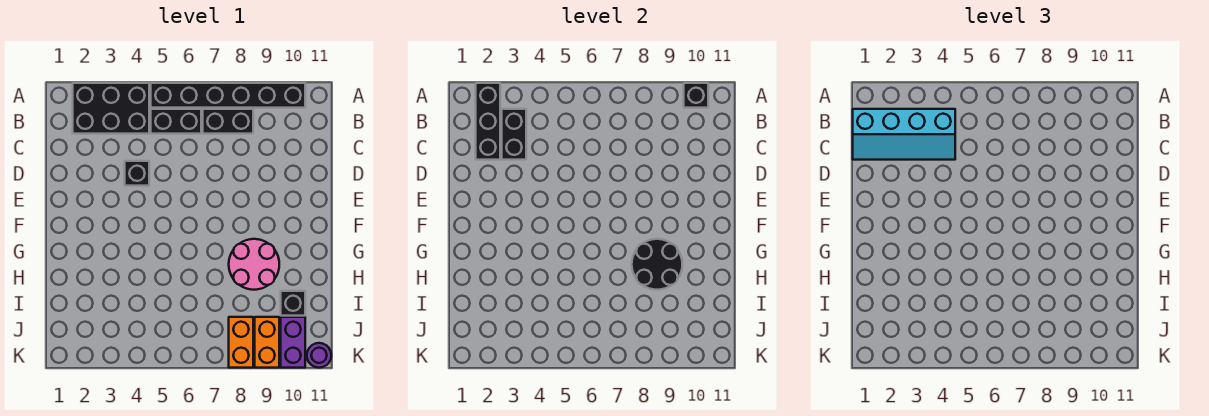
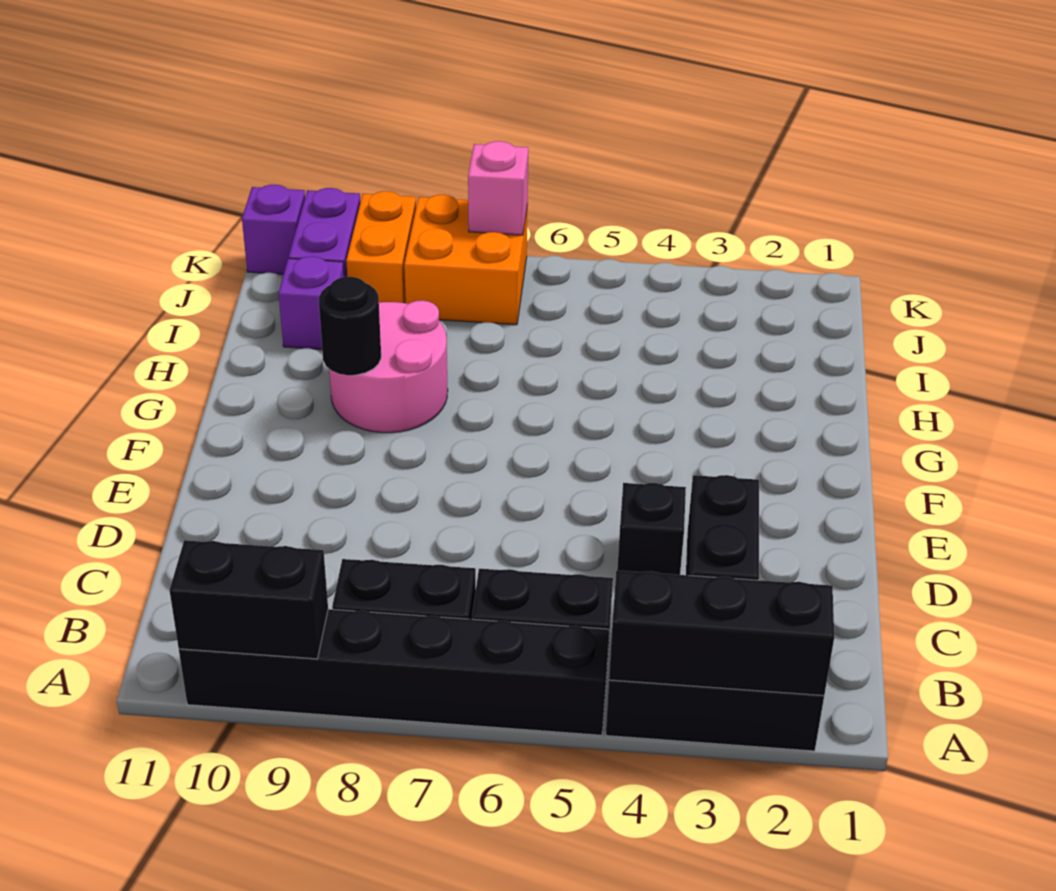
black 1x3 brick [476,83,500,160] -> black 1x3 brick turned to [609,571,834,696]
black 1x1 brick [684,83,708,108] -> black 1x2 brick [170,540,328,659]
cyan 2x4 slope [853,109,955,160] -> none
black 2x2 round brick [632,239,682,290] -> black 1x1 round brick [319,277,381,375]
black 1x1 brick [281,291,305,316] -> purple 1x1 brick [279,256,344,350]
orange 1x2 brick [229,317,253,368] -> orange 2x2 brick [404,195,527,325]
none -> pink 1x1 brick [468,141,528,235]
purple 1x1 round brick [307,343,331,368] -> purple 1x1 brick [242,185,305,274]

